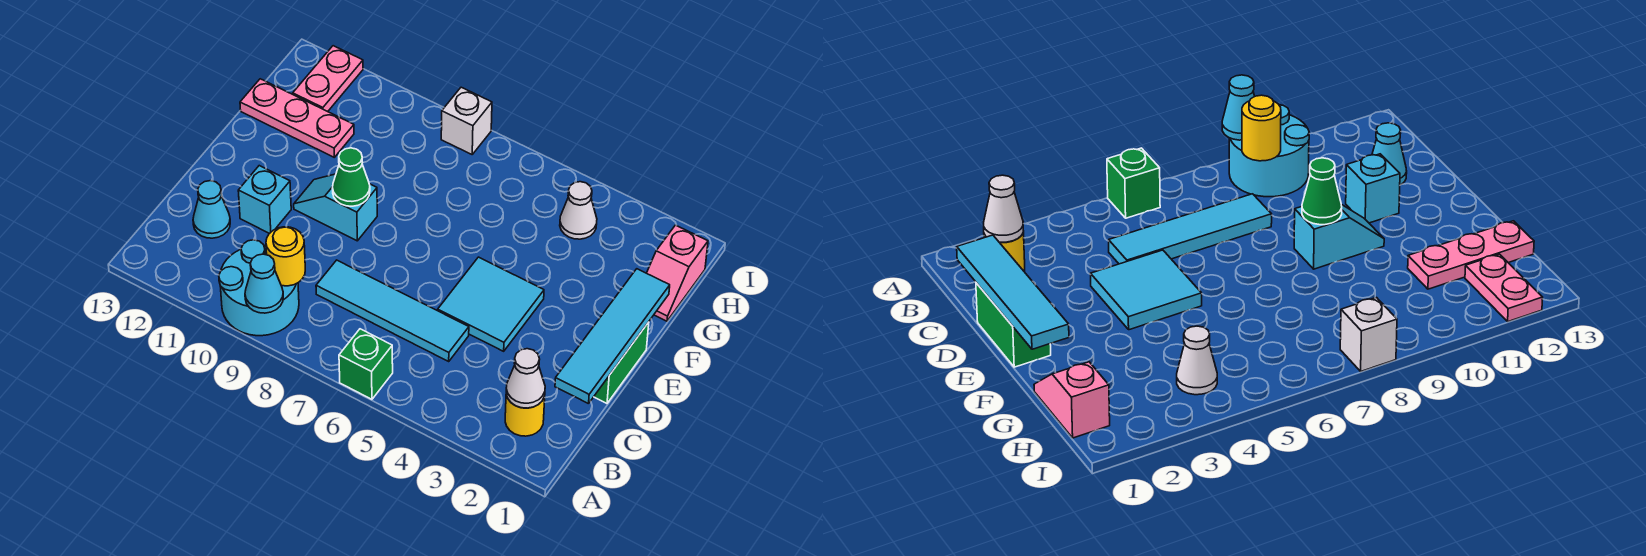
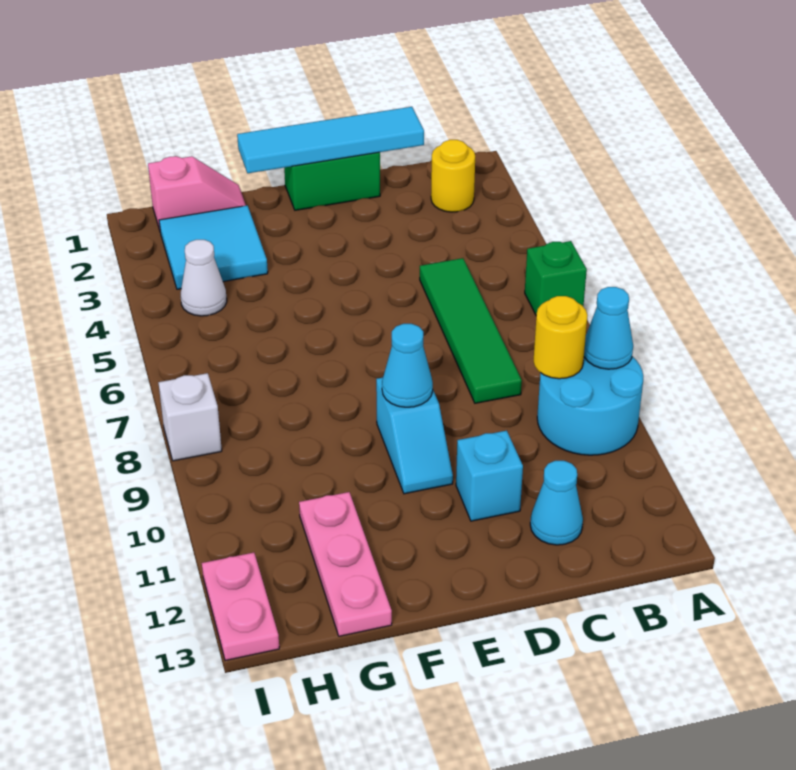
white 1x1 cone [506,349,545,408] -> none
cyan 1x4 tile [316,260,469,361] -> green 1x4 tile [420,258,522,403]
cyan 2x2 tile [438,257,544,351] -> cyan 2x2 tile moved to [159,205,268,289]
green 1x1 cone [333,148,370,206] -> cyan 1x1 cone [382,324,433,407]
pink 1x2 plate [293,46,363,112] -> pink 1x2 plate turned to [202,553,279,661]

